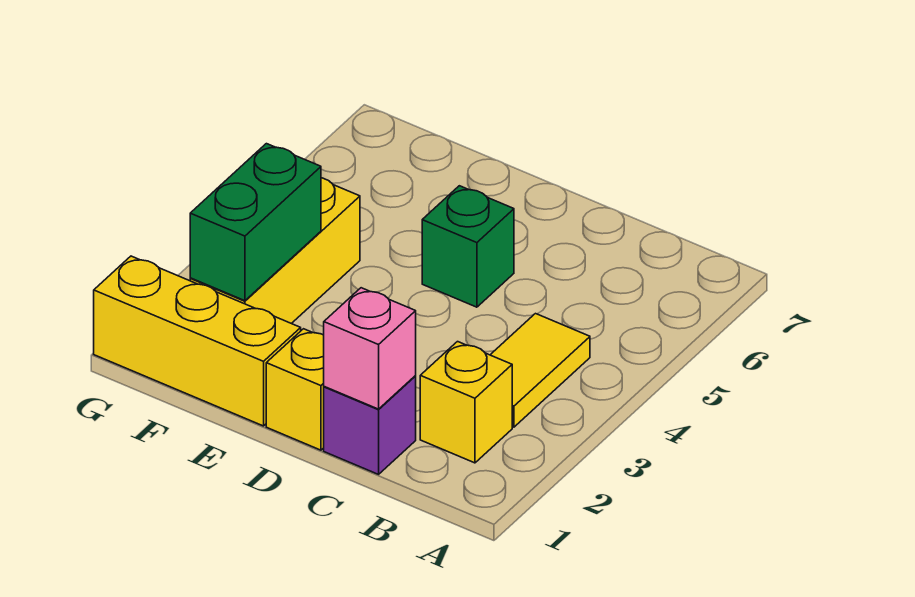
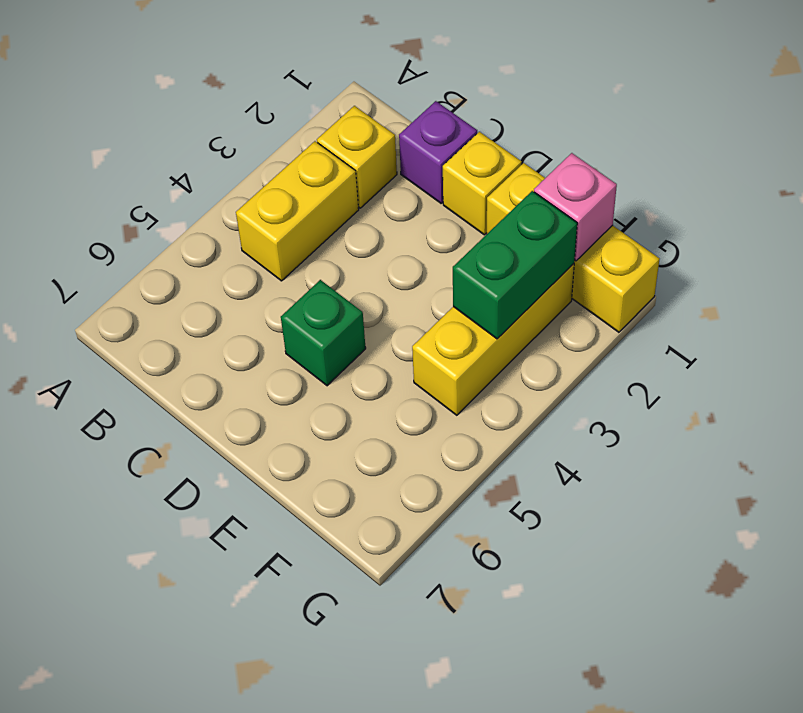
yellow 1x2 tile [491,314,590,427] -> yellow 1x2 brick [236,141,359,281]
pink 1x1 brick [324,288,416,409] -> pink 1x1 brick moved to [534,153,617,261]

